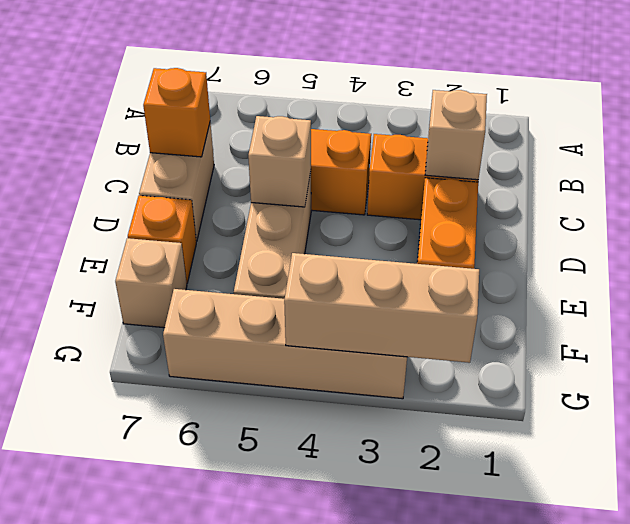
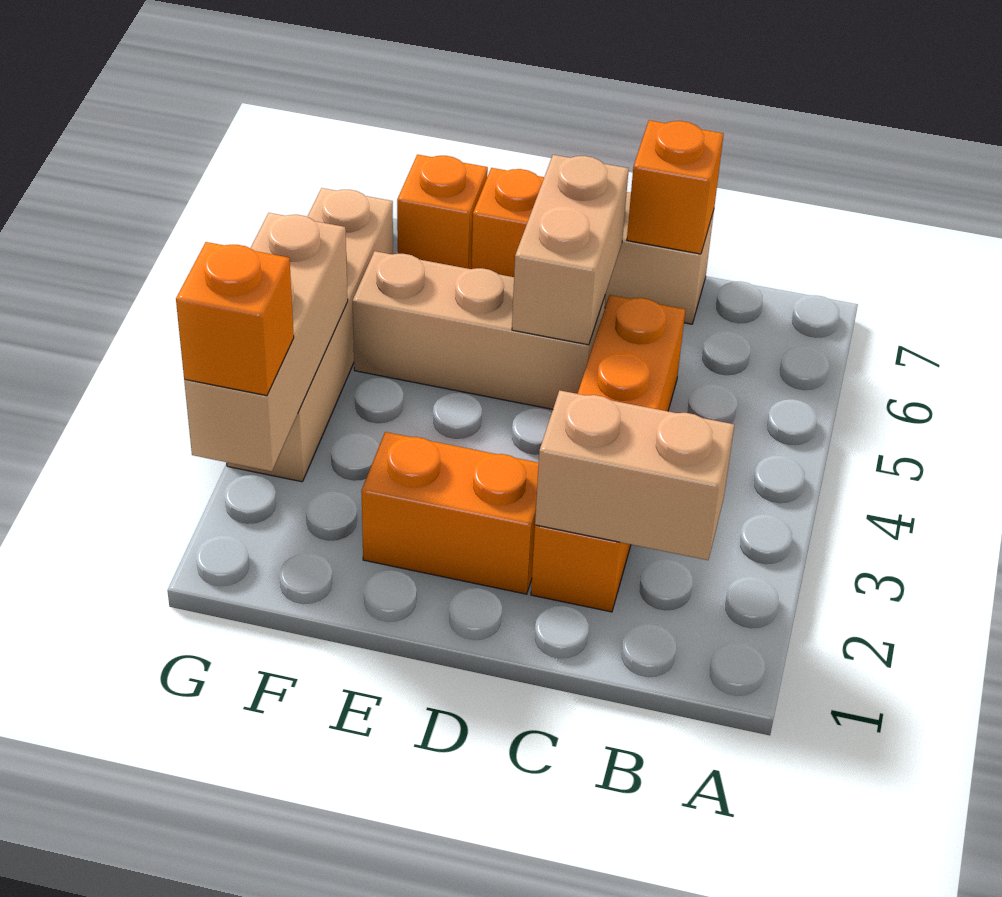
tan 1x1 brick [425,90,487,180] -> tan 1x2 brick [535,390,734,560]
tan 1x1 brick [248,116,311,207] -> tan 1x2 brick [512,155,629,345]
tan 1x1 brick [115,238,187,328] -> orange 1x1 brick [397,154,488,269]
none -> orange 1x1 brick [176,242,294,396]

